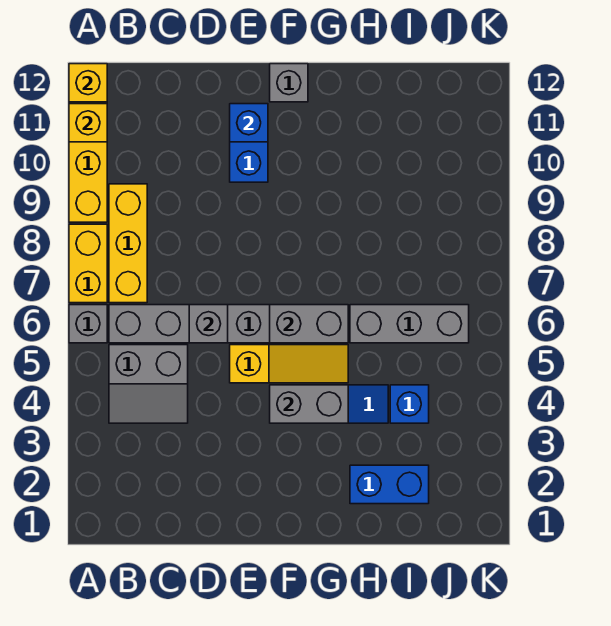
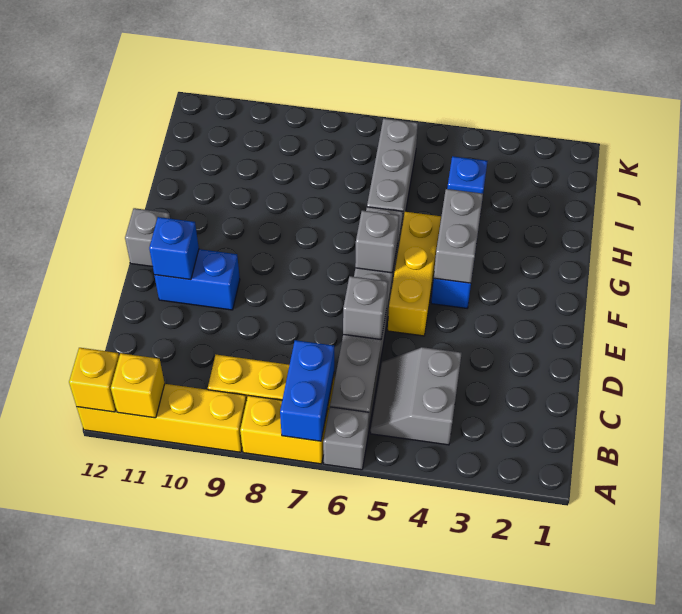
grey 2x2 slope [109,345,188,423] -> grey 2x2 slope turned to [371,347,462,445]
yellow 1x3 slope [230,345,348,383] -> yellow 1x3 brick [388,212,441,336]
grey 1x2 brick [270,305,348,343] -> grey 1x1 brick [355,211,399,273]
blue 1x2 brick [350,465,429,504] -> blue 1x2 brick moved to [280,340,334,441]

